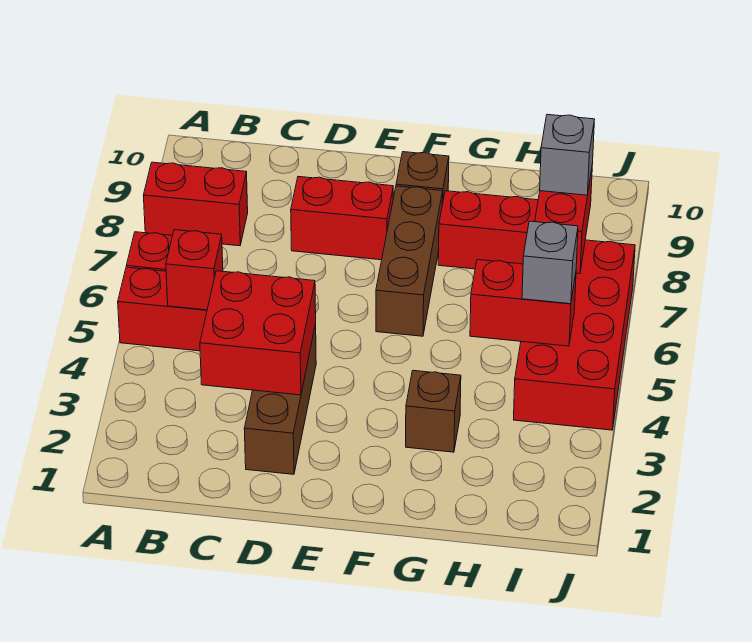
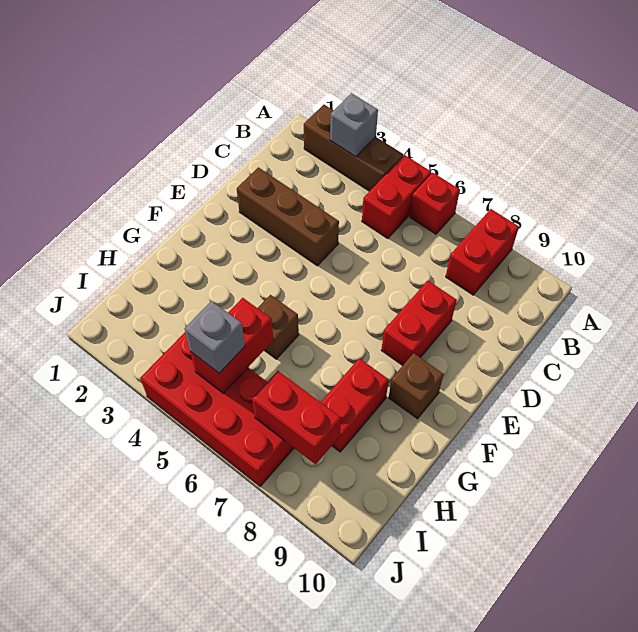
red 1x1 brick [166,230,223,310] -> none
red 2x2 brick [200,271,316,395] -> none
brown 1x3 brick [376,186,443,336] -> brown 1x3 brick moved to [304,105,403,191]
brown 1x1 brick [406,371,461,452] -> brown 1x1 brick moved to [258,295,299,359]
grey 1x1 brick [540,114,595,195] -> grey 1x1 brick moved to [330,94,378,157]

